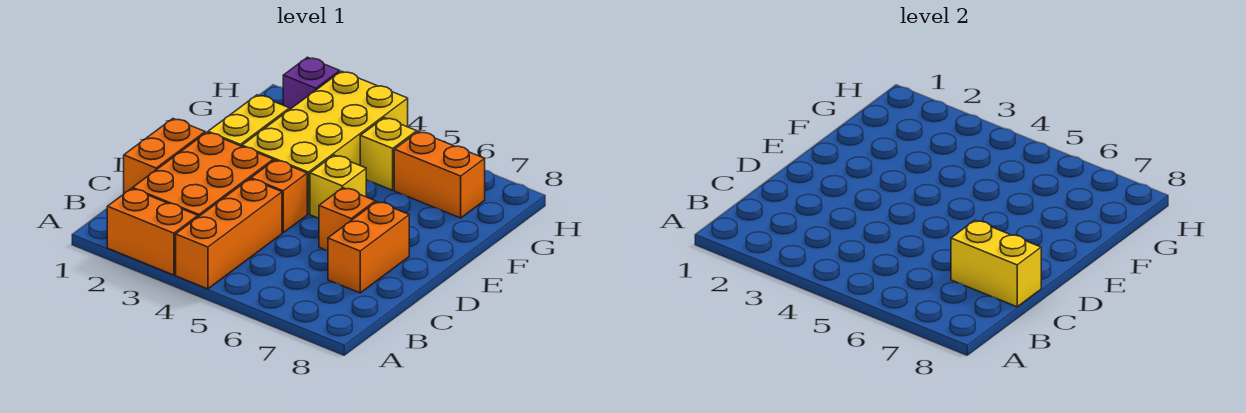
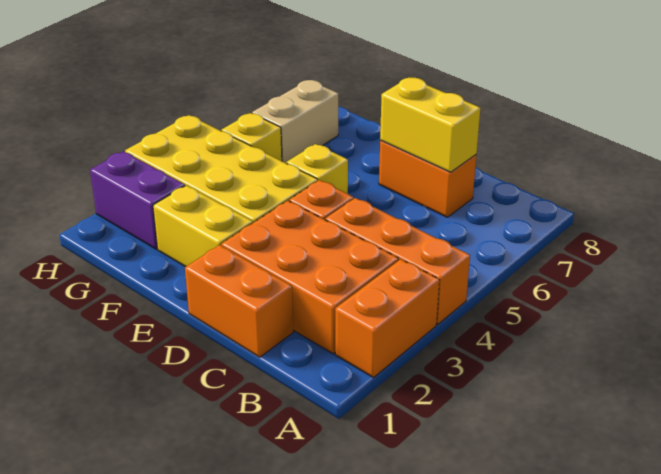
yellow 1x2 brick [951,220,1041,307] -> yellow 1x2 brick turned to [380,78,480,172]
orange 1x1 brick [319,188,375,251] -> none
orange 1x2 brick [394,132,485,218] -> tan 1x2 brick [252,80,338,163]
purple 1x1 brick [283,57,340,110] -> purple 1x2 brick [90,151,185,249]

